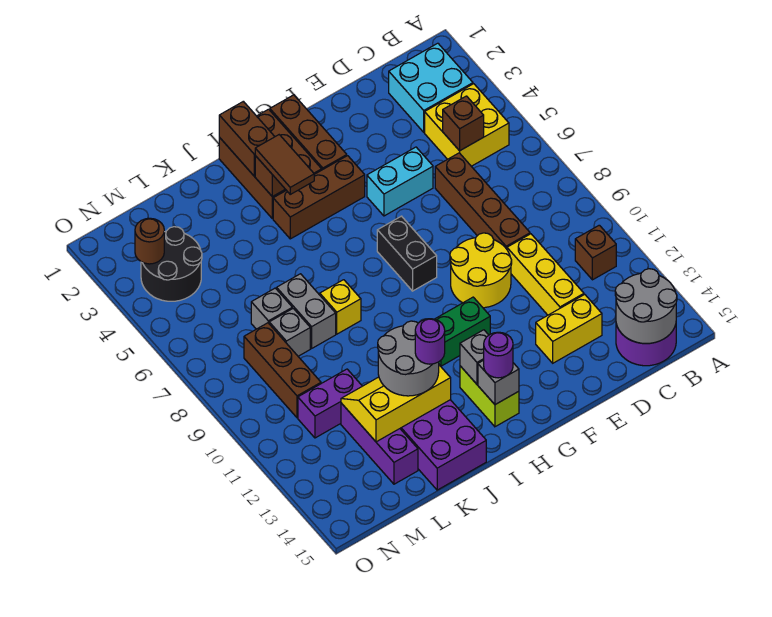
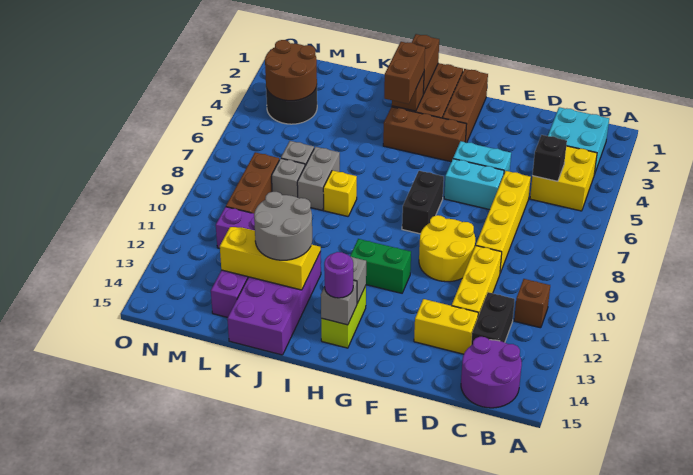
grey 2x2 round brick [615,269,677,344] -> none
brown 1x1 brick [443,96,484,151] -> black 1x1 brick [532,135,567,181]
none -> black 1x2 brick [471,292,515,345]
brown 1x4 brick [435,153,530,249] -> yellow 1x4 brick [476,171,531,273]
none -> cyan 1x2 brick [444,159,504,210]
brown 1x2 tile [255,135,314,194] -> brown 1x2 brick [384,42,425,104]
purple 1x1 round brick [415,319,445,364] -> none
brown 1x1 round brick [135,218,164,264] -> brown 2x2 round brick [265,40,317,101]

